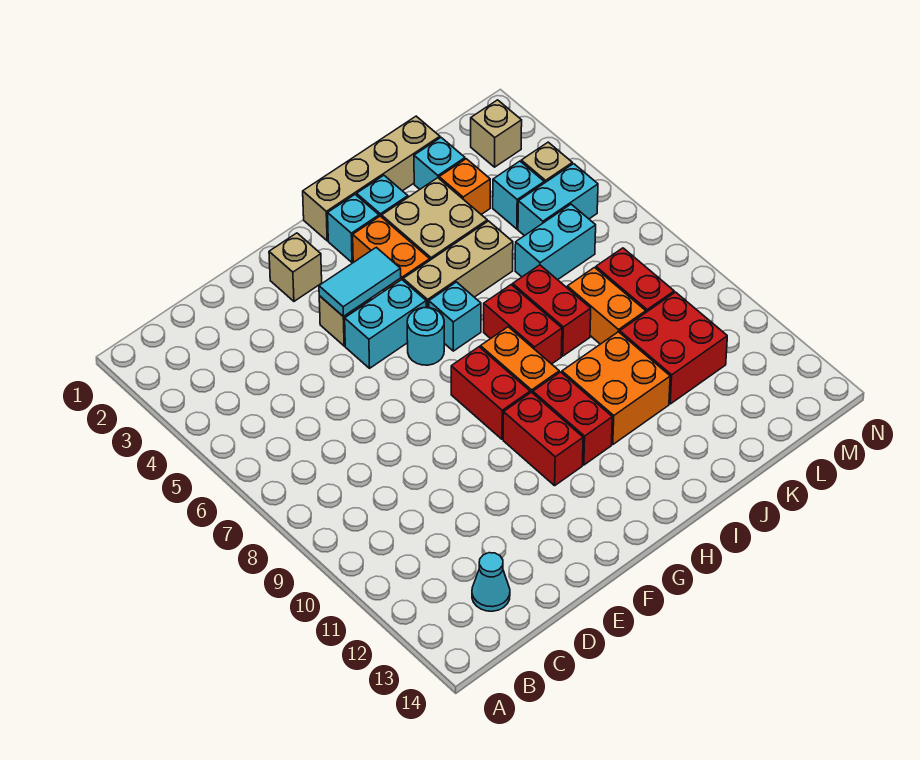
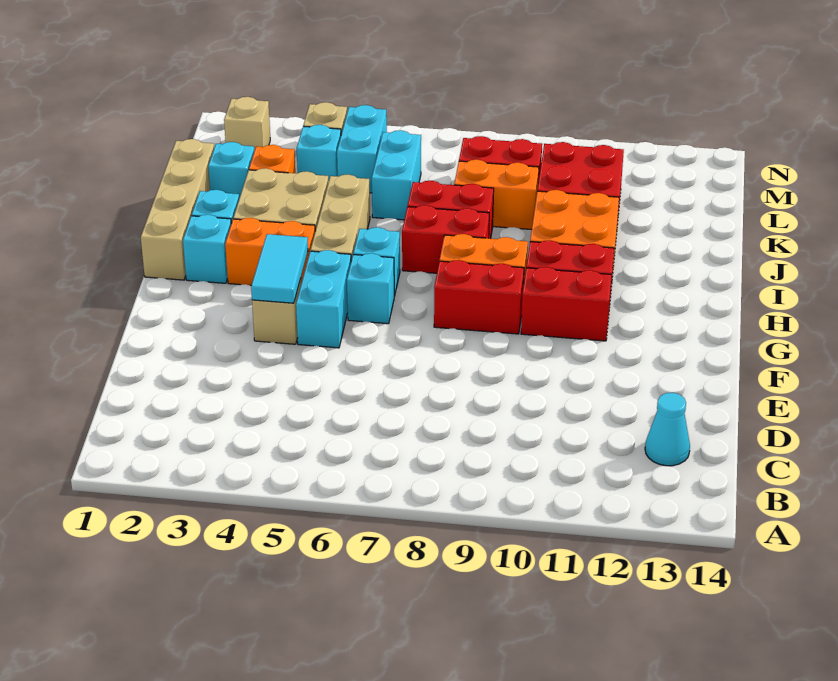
tan 1x1 brick [269,233,322,301] -> none
cyan 1x1 round brick [407,308,444,365] -> cyan 1x1 brick [347,253,394,324]

